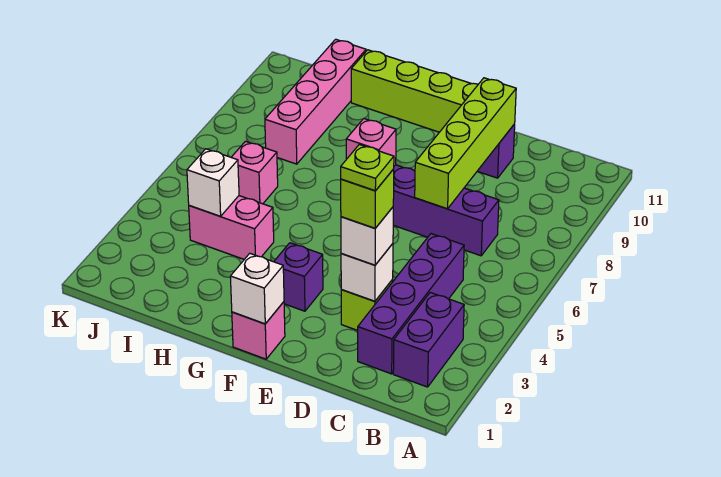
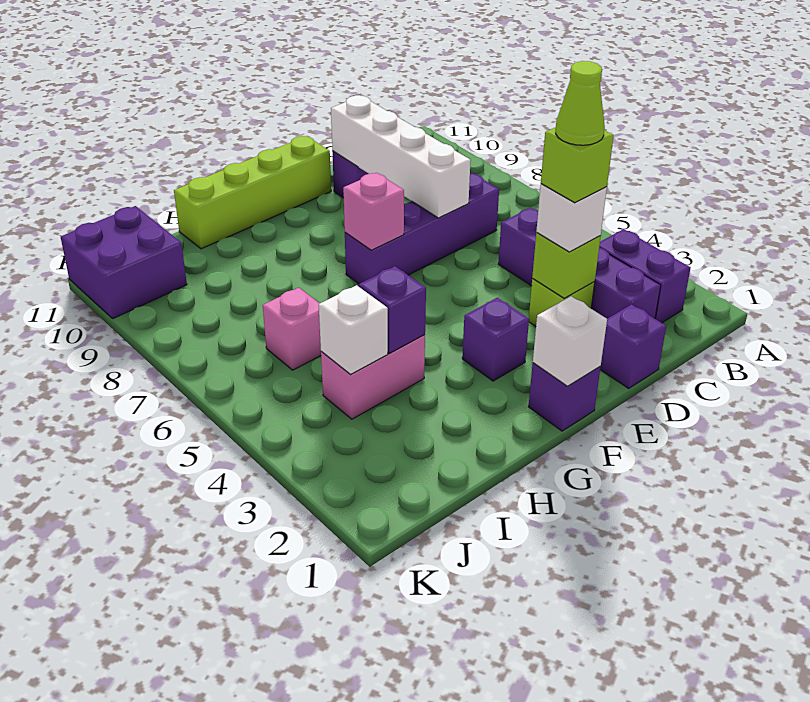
none -> purple 1x1 brick [600,305,666,388]
white 1x1 brick [341,244,393,301] -> lime 1x1 brick [532,233,601,298]
lime 1x1 plate [341,145,394,191] -> lime 1x1 cone [556,61,605,145]
lime 1x4 brick [415,78,516,209] -> white 1x4 brick [331,95,471,218]
pink 1x1 brick [232,302,285,359] -> purple 1x1 brick [529,363,600,431]
none -> purple 1x1 brick [359,266,426,353]
pink 1x4 brick [265,39,366,164] -> none
none -> purple 2x2 brick [61,206,187,318]

